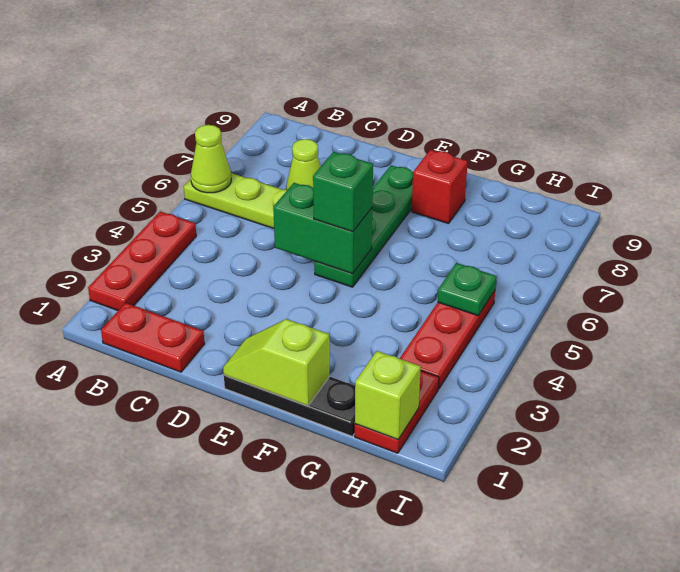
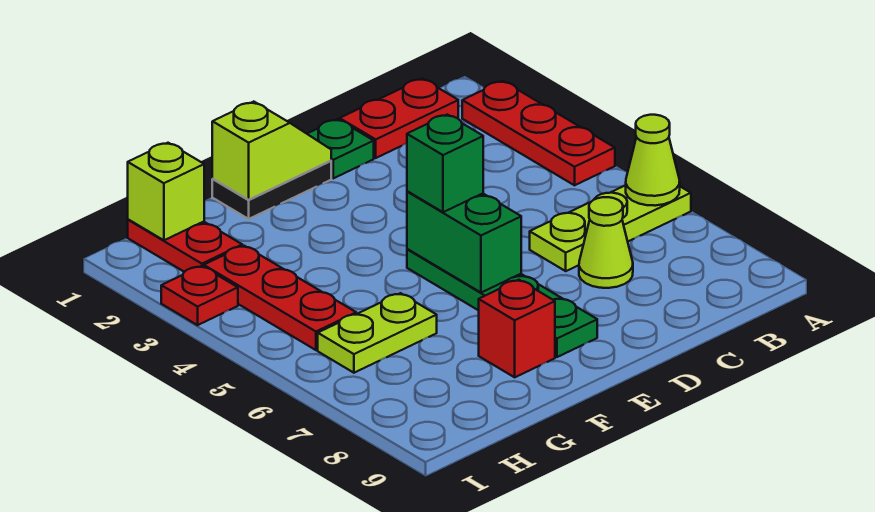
green 1x2 brick [273,183,372,274] -> green 1x2 brick turned to [407,191,521,293]
black 1x3 plate [224,375,355,436] -> black 1x2 plate [212,161,331,219]
none -> lime 1x2 plate [318,293,437,373]
green 1x1 plate [438,263,497,316] -> green 1x1 plate moved to [307,119,374,178]
none -> red 1x1 plate [161,266,238,325]

